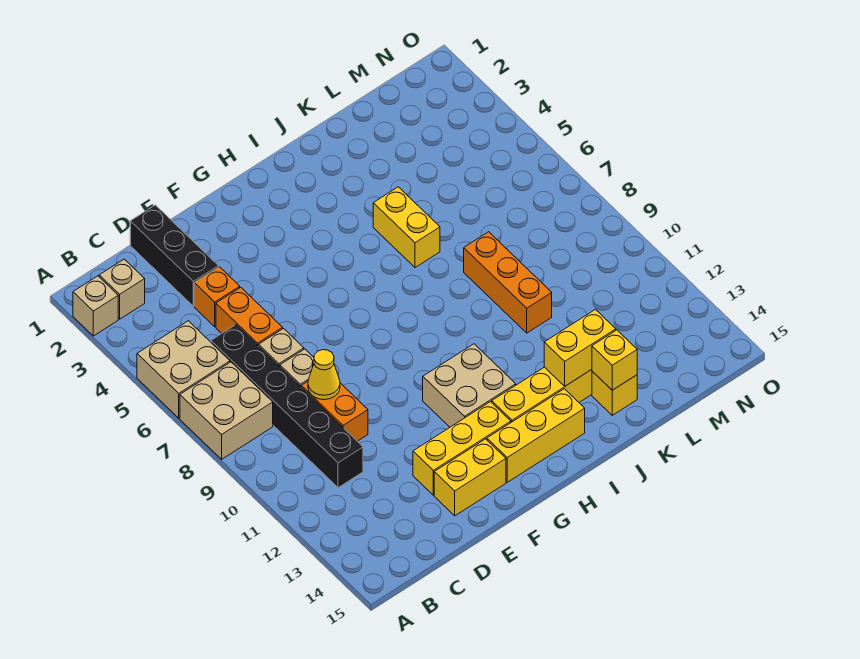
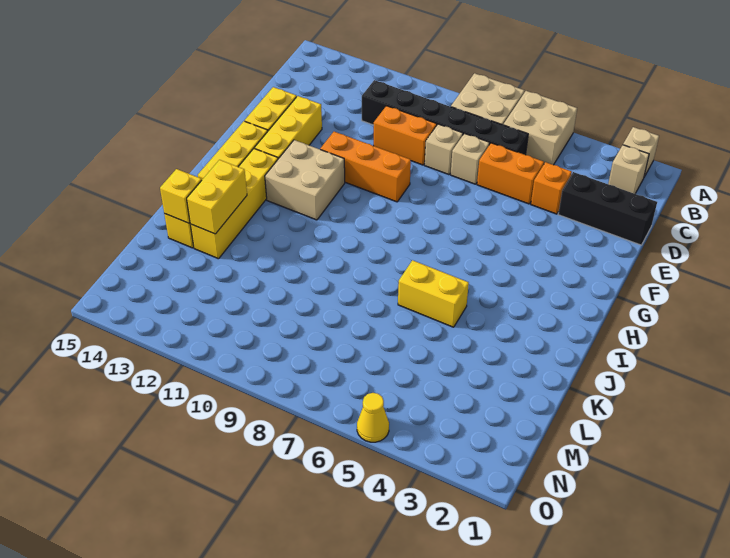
yellow 1x1 cone [308,350,340,400] -> yellow 1x1 cone moved to [357,393,389,442]
orange 1x3 brick [464,232,552,333] -> orange 1x3 brick moved to [320,132,411,202]

